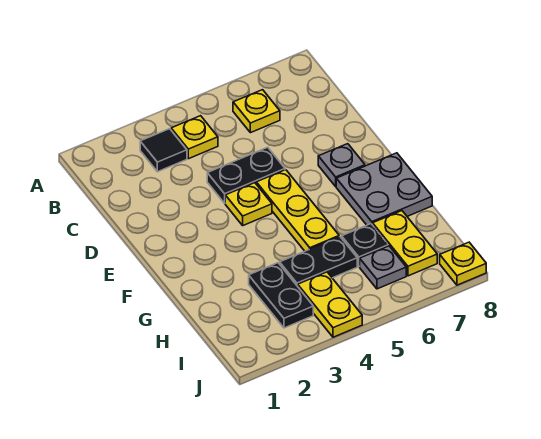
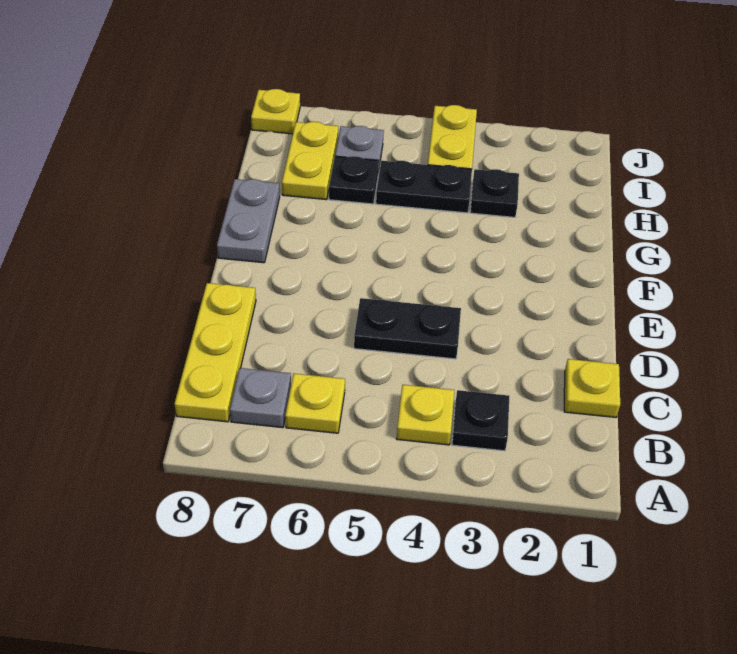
black 1x1 tile [140,129,187,172] -> black 1x1 plate [452,390,509,451]
yellow 1x1 plate [225,183,272,225] -> yellow 1x1 plate moved to [564,359,620,417]
yellow 1x3 plate [256,170,339,251] -> yellow 1x3 plate moved to [175,283,256,422]
grey 1x1 plate [318,144,365,186] -> grey 1x1 plate moved to [230,368,291,428]
grey 2x2 plate [336,153,432,225] -> grey 1x2 plate [217,179,280,263]
black 1x2 plate [249,263,313,328] -> black 1x1 plate [470,169,519,217]

